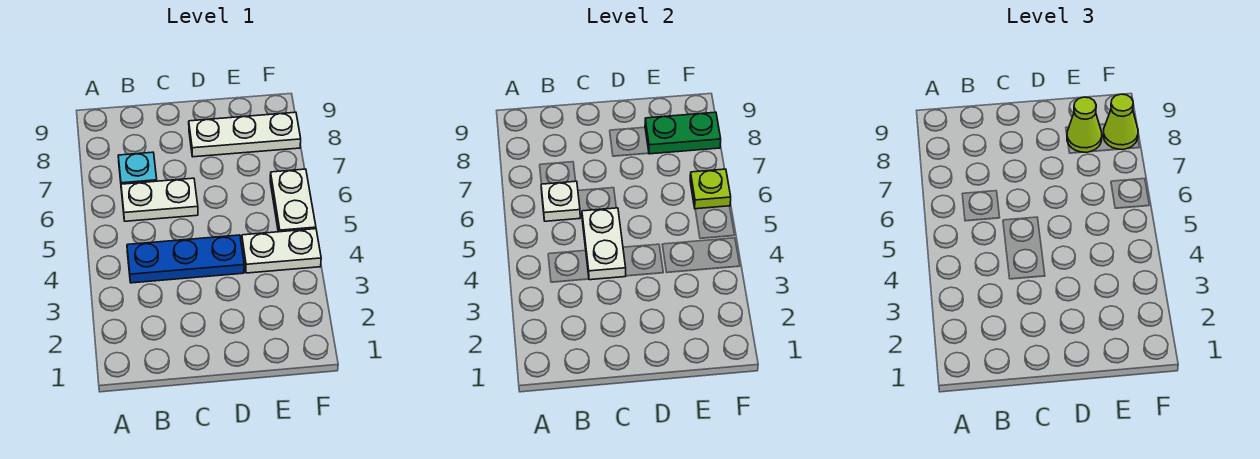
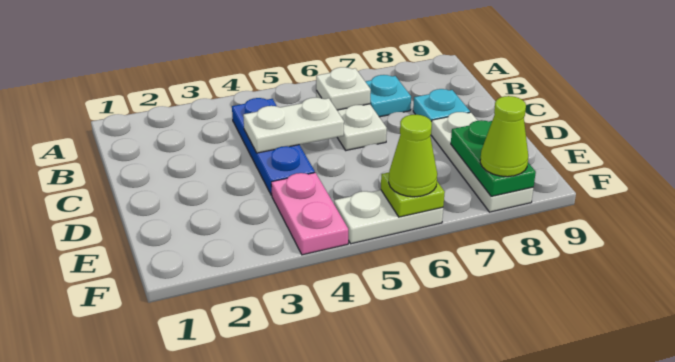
none -> cyan 1x1 plate [413,89,470,122]
white 1x2 plate [242,229,321,273] -> pink 1x2 plate [271,173,348,255]
lime 1x1 cone [1067,97,1102,152] -> lime 1x1 cone moved to [389,115,437,197]

